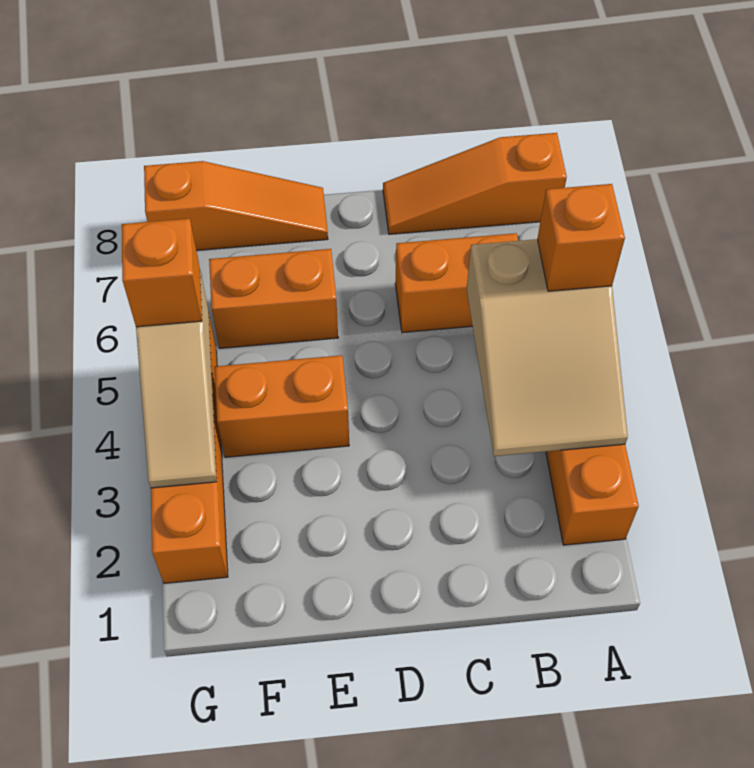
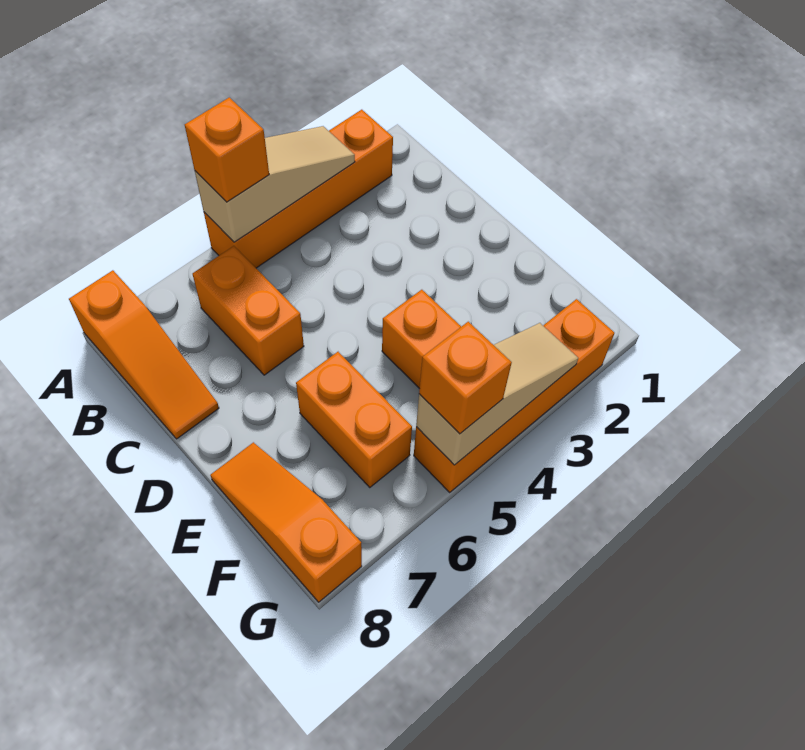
tan 2x3 slope [467,239,628,456] -> tan 1x3 slope [195,126,355,242]

